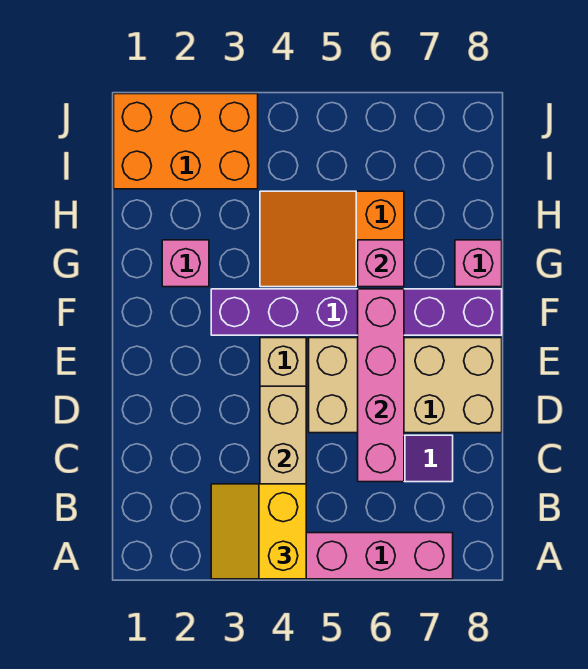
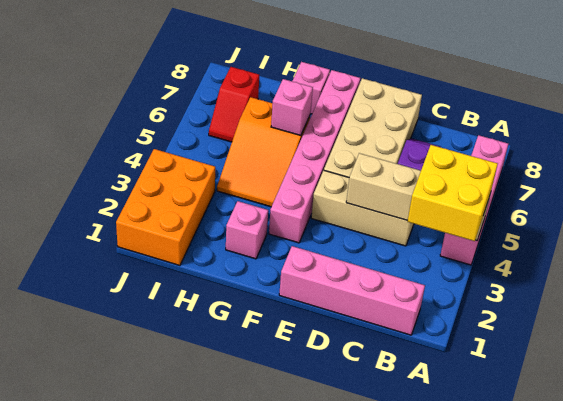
yellow 2x2 slope [211,484,306,579] -> yellow 2x2 brick [407,145,498,241]
pink 1x4 brick [358,289,404,482] -> pink 1x4 brick moved to [279,246,425,335]
purple 1x6 brick [211,289,502,335] -> pink 1x6 brick [269,70,360,243]
none -> red 1x2 slope [209,67,259,142]

